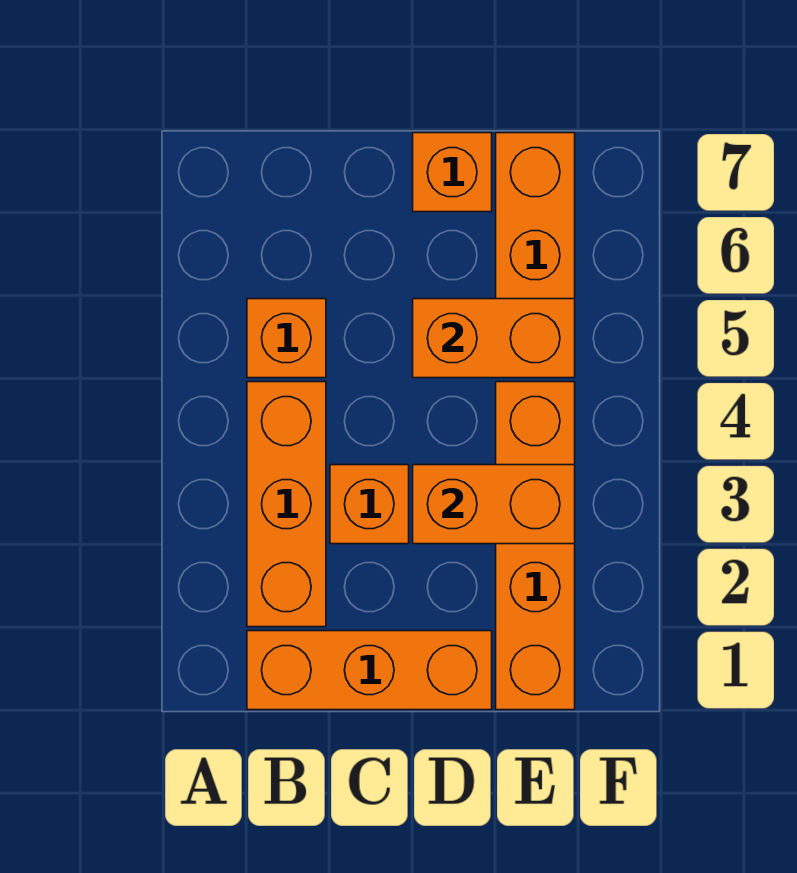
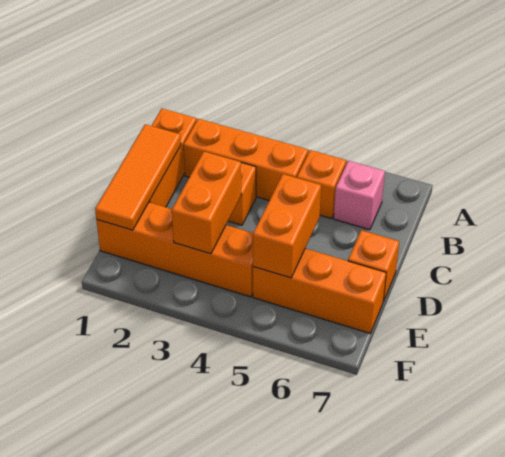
none -> pink 1x1 brick [334,161,385,230]
none -> orange 1x3 tile [95,124,181,230]

